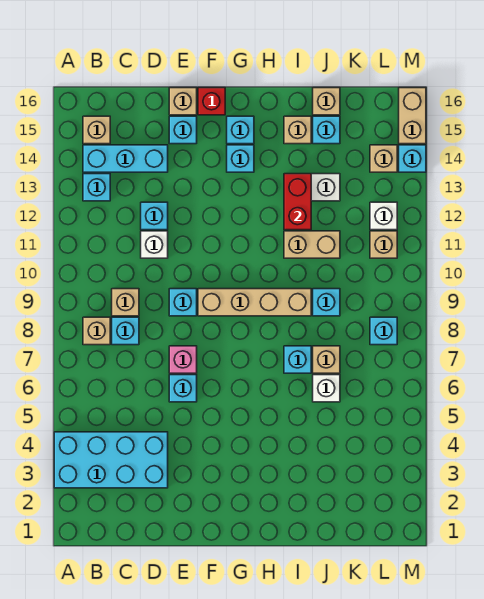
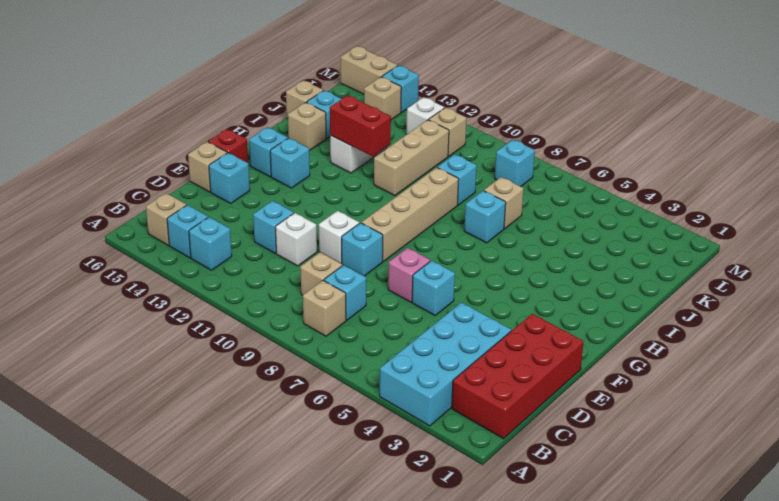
none -> red 2x4 brick [452,314,584,439]
cyan 1x3 brick [83,145,168,172] -> cyan 1x1 brick [167,205,208,258]
tan 1x2 brick [284,231,340,258] -> tan 1x3 brick [374,120,449,196]
white 1x1 brick [313,375,340,402] -> white 1x1 brick moved to [319,211,359,263]

